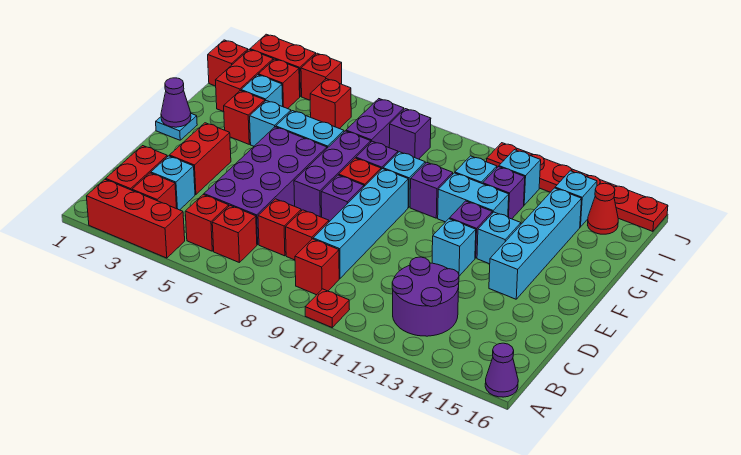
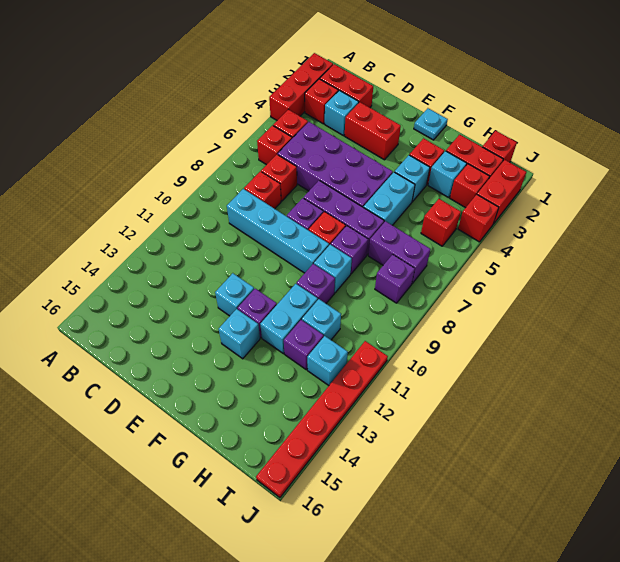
red 1x1 plate [305,289,350,327] -> none
purple 1x1 cone [485,343,518,397] -> none
red 1x1 brick [295,239,339,295] -> none
purple 2x2 round brick [392,257,459,336] -> none
cyan 1x4 brick [489,188,582,299] -> none
purple 1x1 cone [161,78,191,127] -> none
cyan 1x1 brick [555,171,597,227] -> none
red 1x1 cone [588,183,618,234] -> none

